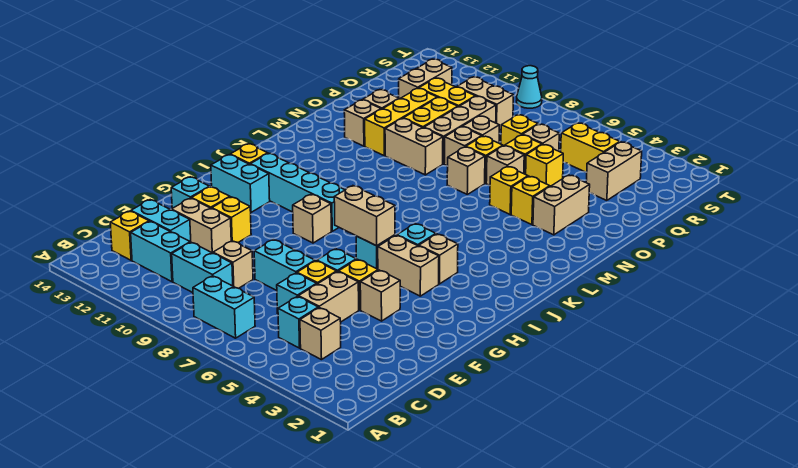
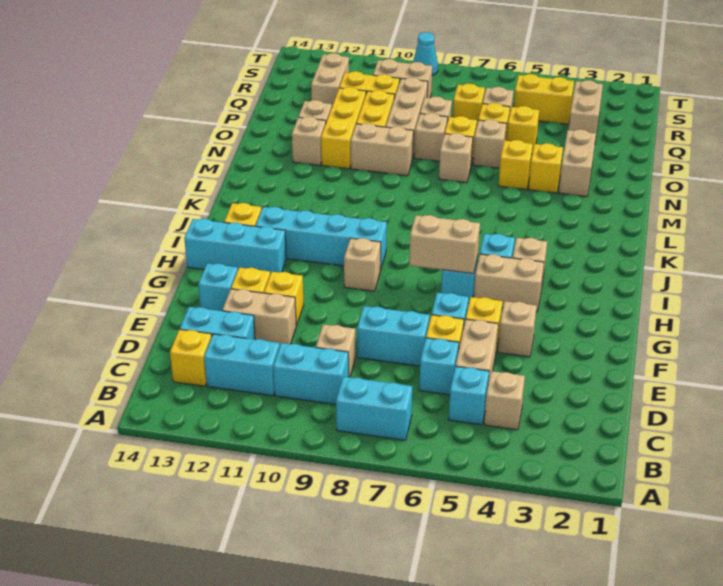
cyan 1x2 brick [211,155,270,212] -> cyan 1x3 brick [184,219,286,274]

